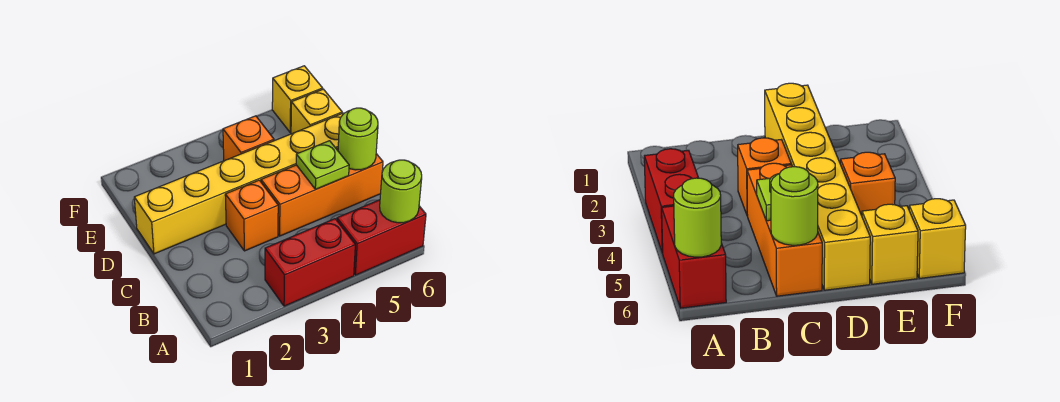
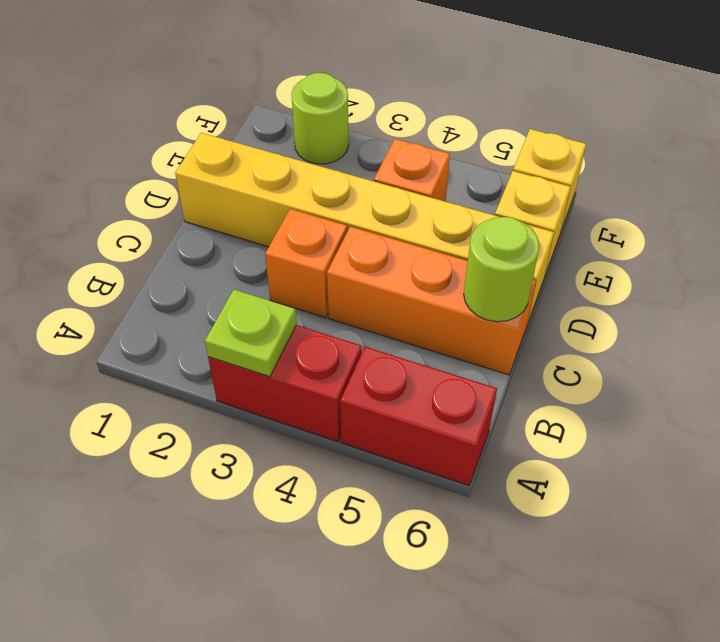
lime 1x1 round brick [380,160,422,223] -> lime 1x1 round brick moved to [292,73,349,164]
lime 1x1 plate [296,141,349,189] -> lime 1x1 plate moved to [205,290,297,377]

